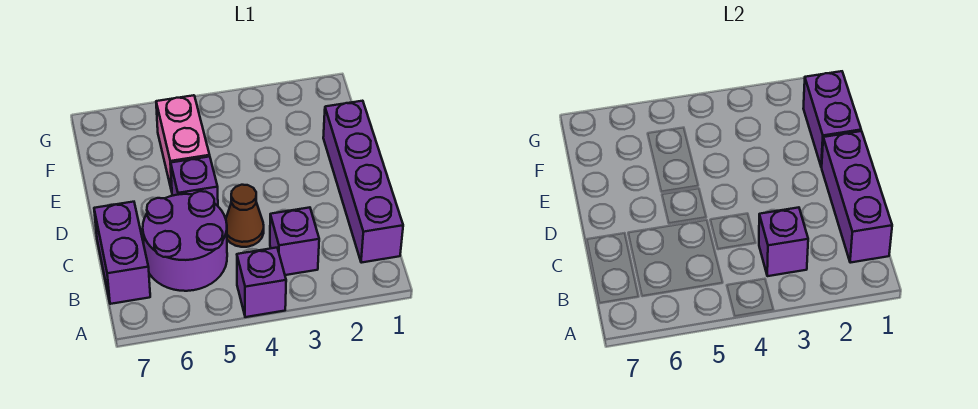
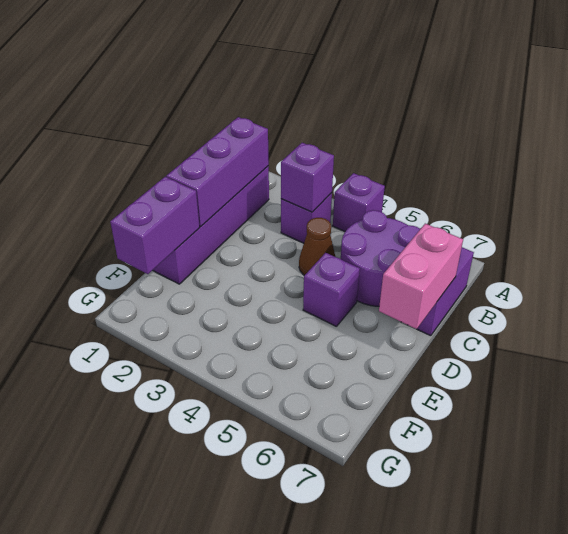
pink 1x2 brick [156,95,210,191] -> pink 1x2 brick moved to [379,224,463,329]

